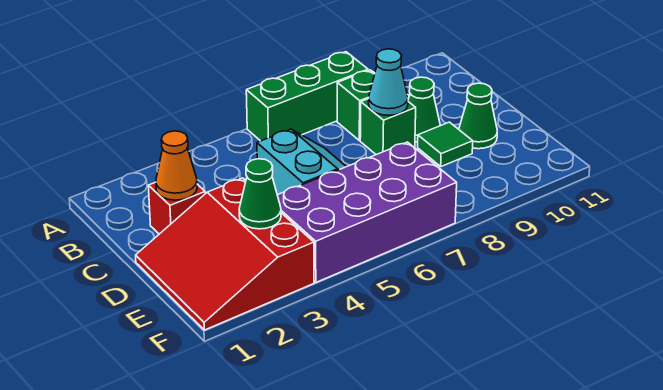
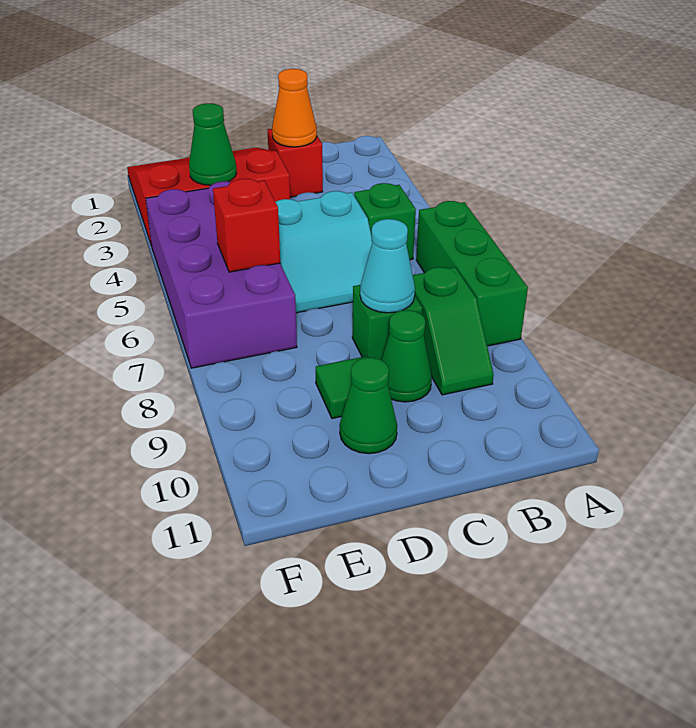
none -> green 1x1 brick [354,183,416,260]
none -> red 1x1 brick [213,179,280,272]

